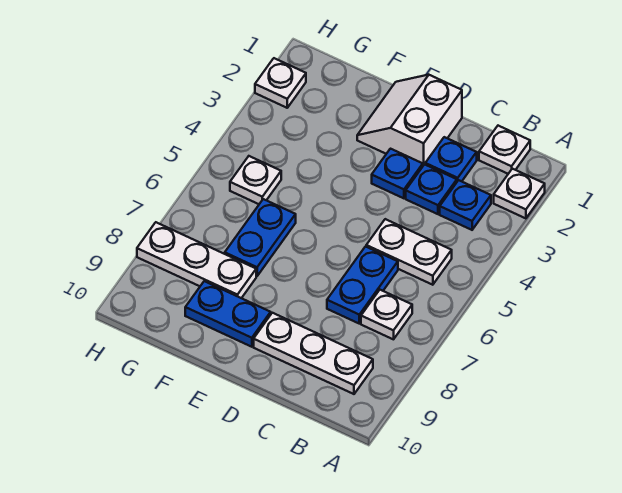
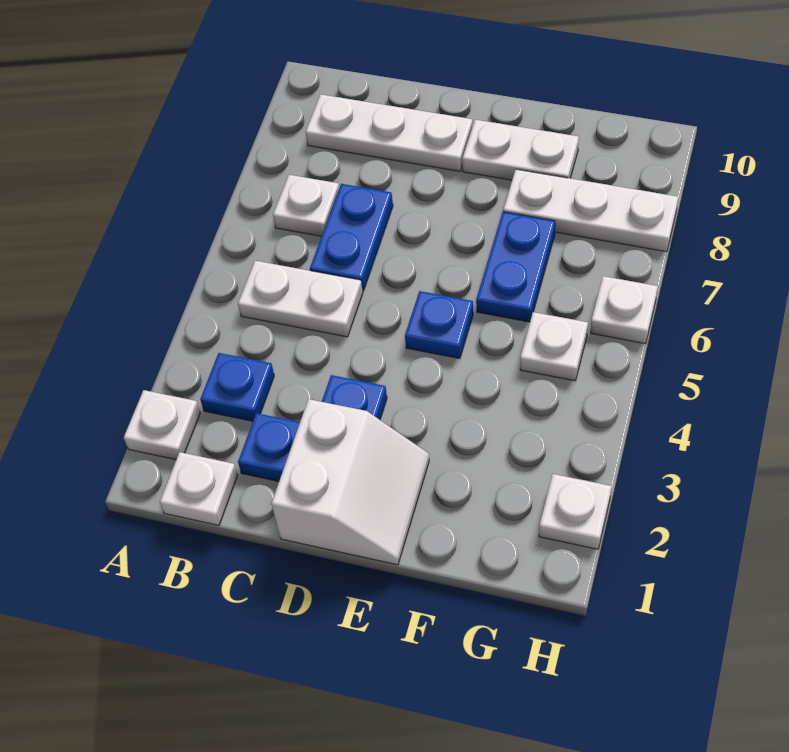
blue 1x1 plate [406,164,457,214] -> blue 1x1 plate moved to [405,291,473,359]
blue 1x2 plate [185,281,271,347] -> white 1x2 plate [462,120,579,180]
none -> white 1x1 plate [591,276,658,344]

